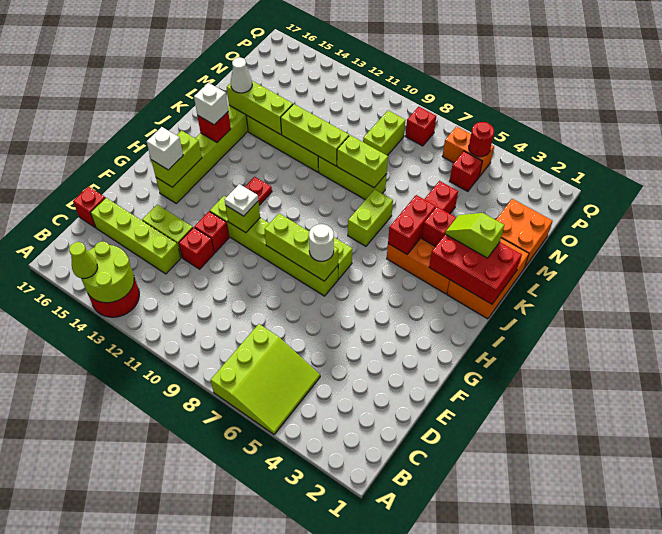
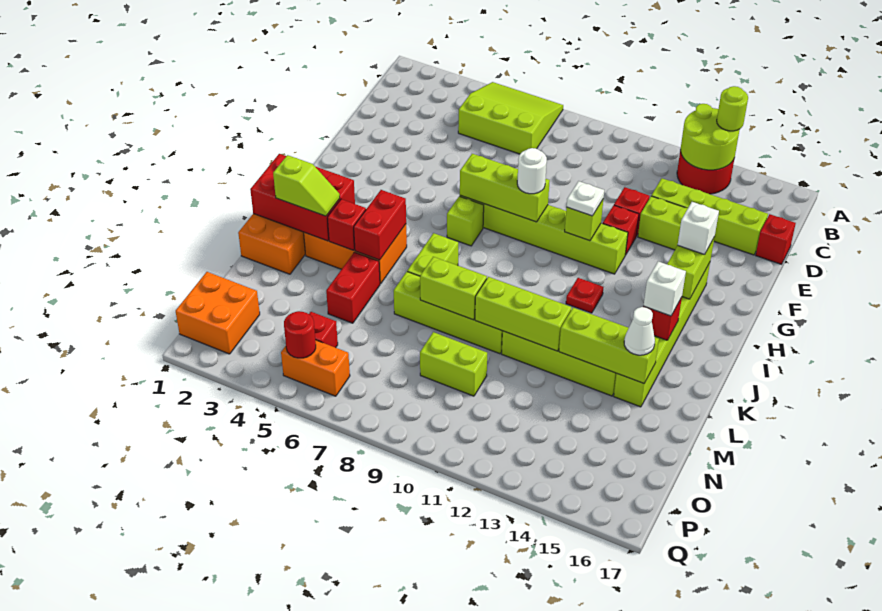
lime 3x3 slope [211,324,320,434] -> lime 3x3 slope turned to [458,82,563,154]
lime 1x1 cone [69,242,98,279] -> lime 1x1 round brick [717,86,748,131]
white 1x1 round brick [309,224,334,261] -> white 1x1 round brick moved to [517,148,547,194]
lime 1x3 brick [318,156,387,200] -> lime 1x4 brick [394,272,503,354]
orange 2x2 brick [496,199,552,267] -> orange 2x2 brick moved to [176,272,260,354]
lime 1x2 brick [363,111,406,156] -> lime 1x2 brick turned to [420,332,487,396]
red 1x1 brick [405,107,436,146] -> none

